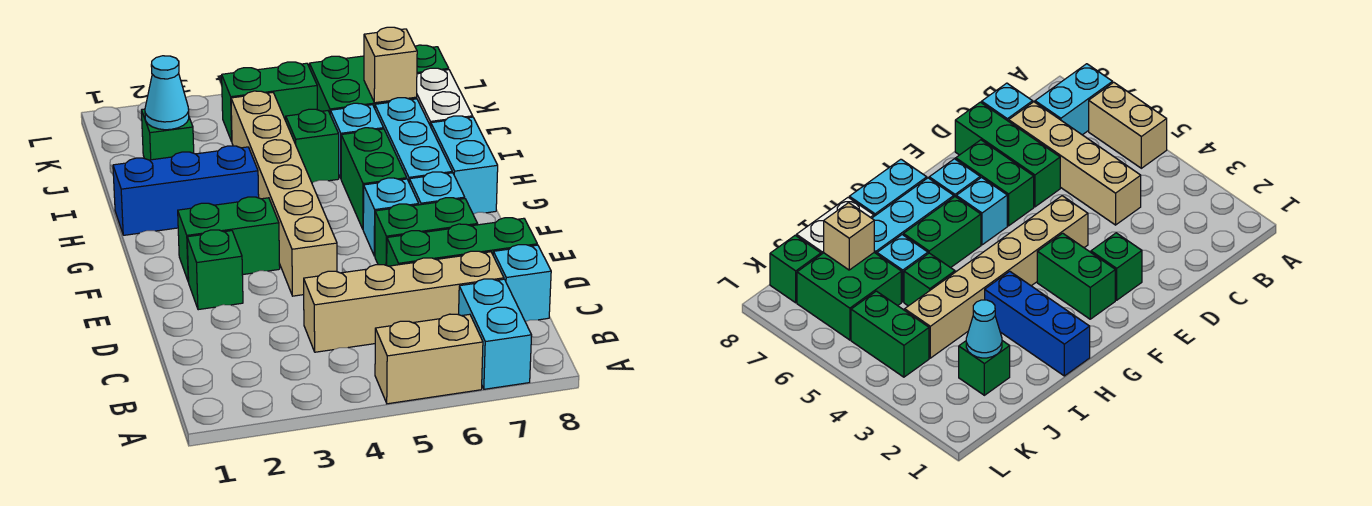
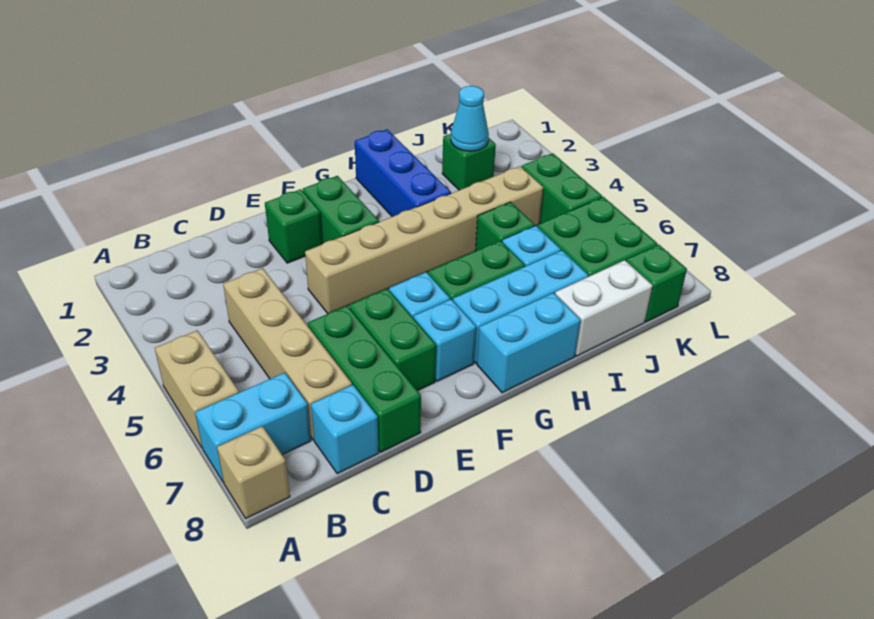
tan 1x1 brick [364,27,417,103] -> tan 1x1 brick moved to [217,426,290,518]

